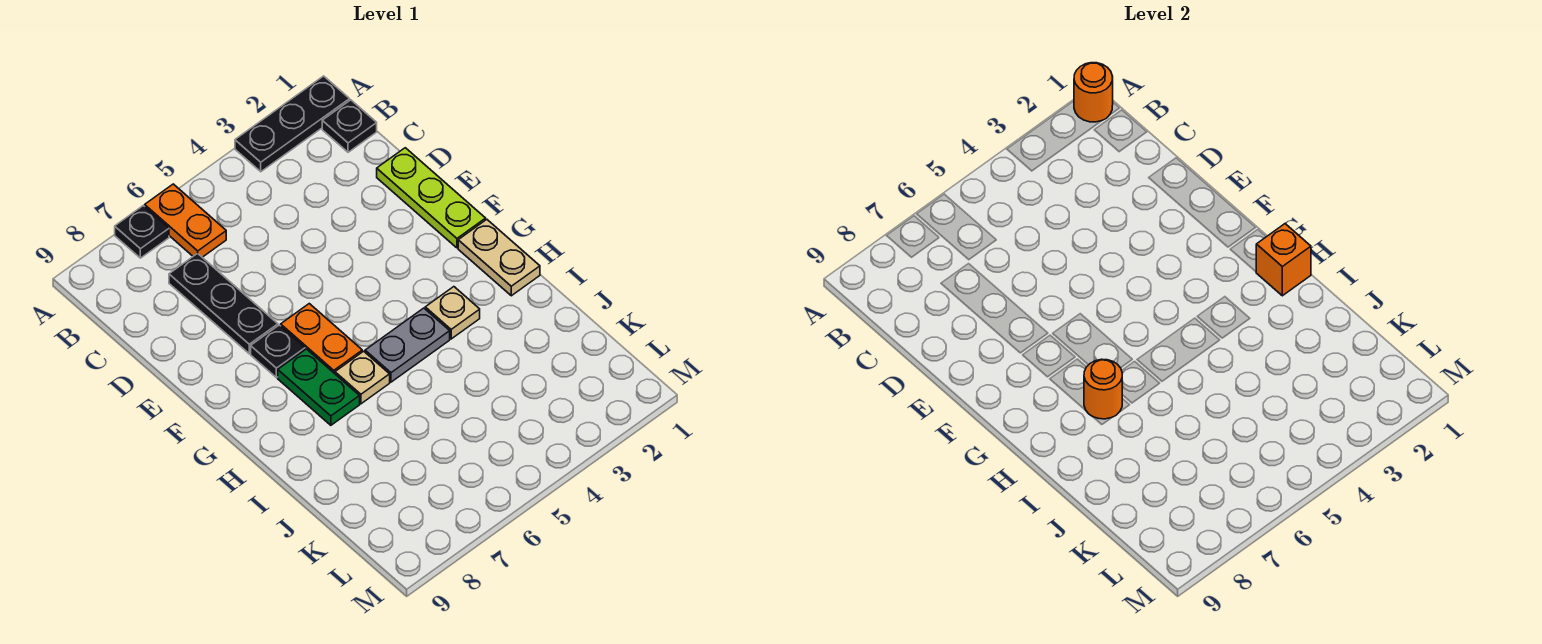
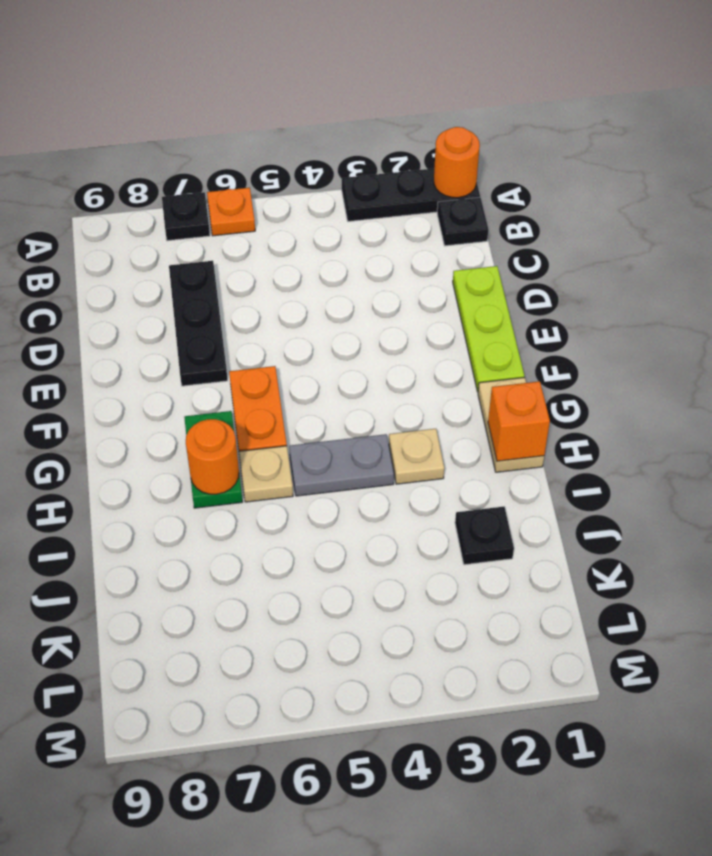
orange 1x2 plate [145,184,226,257] -> orange 1x1 plate [207,188,255,236]
black 1x1 plate [251,325,305,378] -> black 1x1 plate moved to [455,507,514,565]

